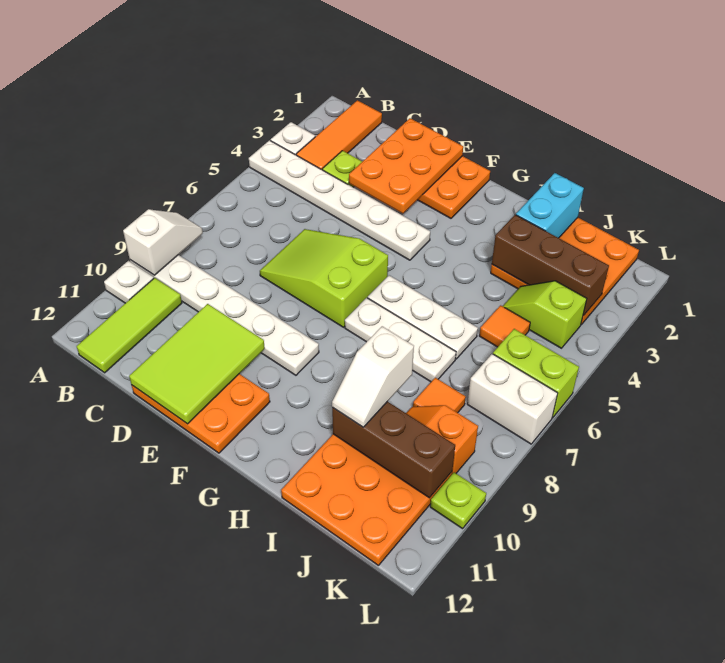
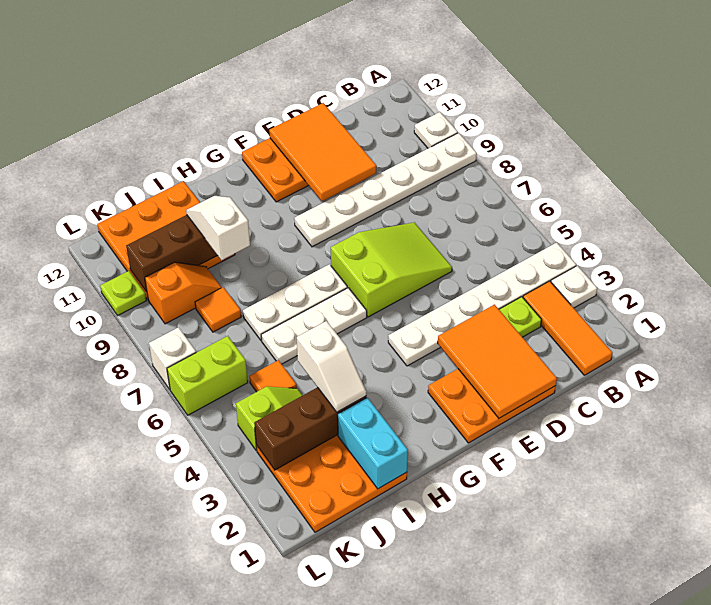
white 1x2 slope [123,209,203,275] -> white 1x2 slope moved to [297,321,366,412]
lime 1x3 tile [77,278,182,373] -> none
orange 2x3 plate [349,118,463,214] -> orange 2x3 tile [438,305,557,418]
lime 2x3 tile [129,304,265,424] -> orange 2x3 tile [269,103,377,201]
white 1x2 brick [467,354,558,444] -> white 1x1 brick [149,327,196,389]

